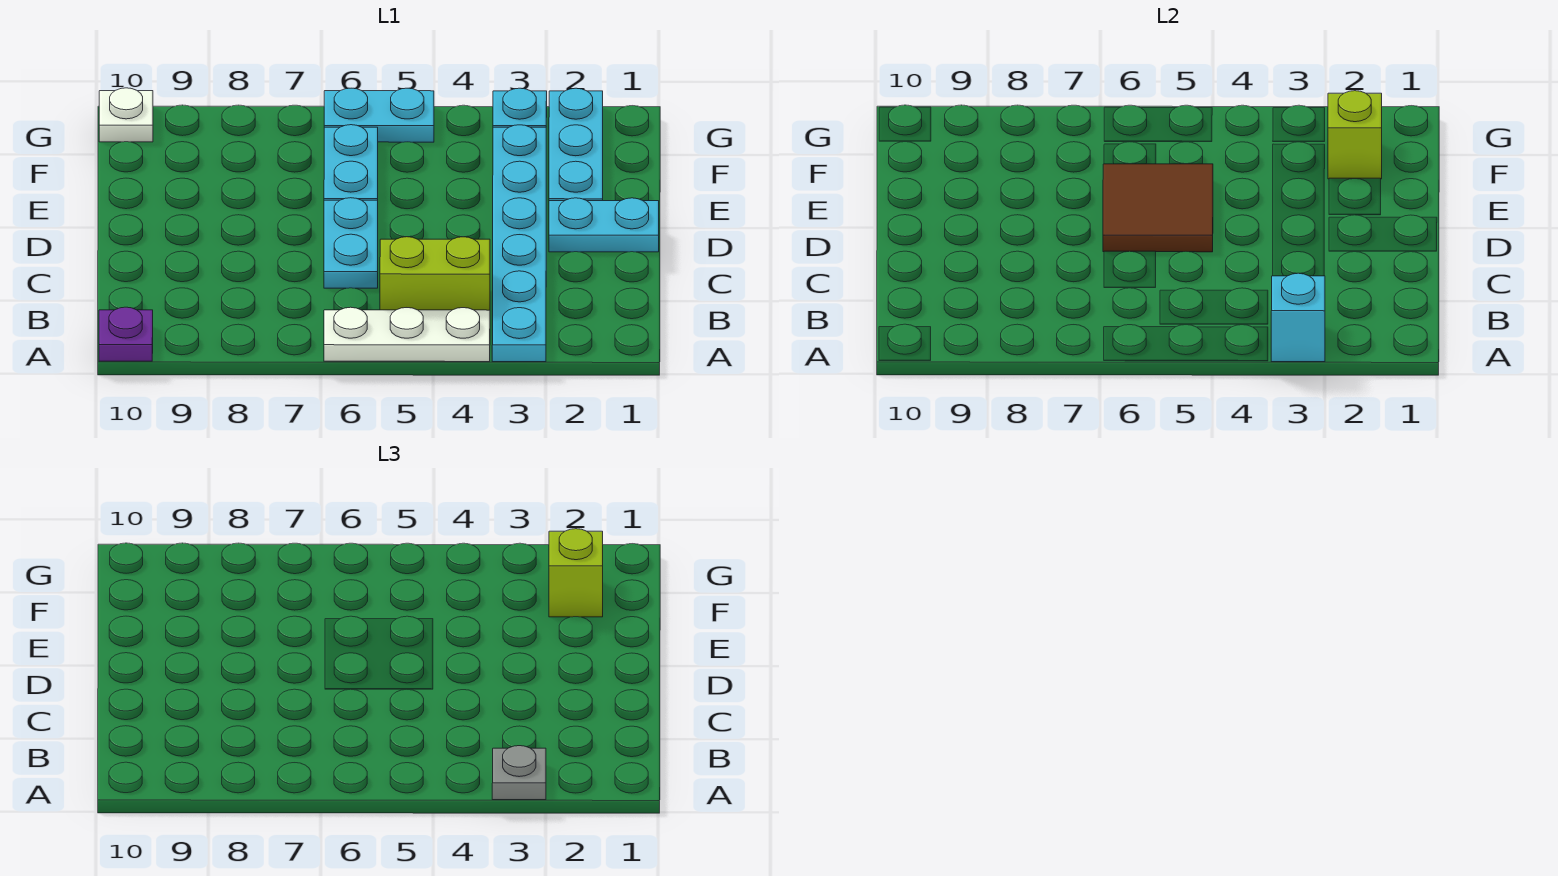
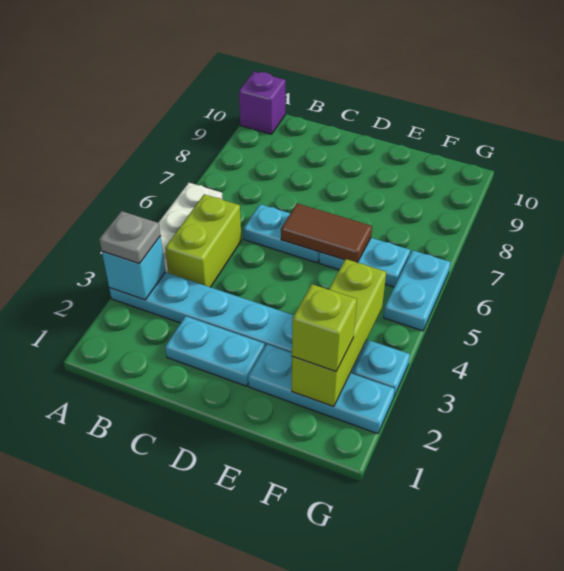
purple 1x1 plate [99,307,153,361] -> purple 1x1 brick [239,72,286,134]
cyan 1x2 plate [549,198,659,252] -> cyan 1x2 plate turned to [165,316,265,386]
brown 2x2 tile [1103,164,1213,252] -> brown 1x2 tile [281,203,372,263]
lime 1x1 brick [1328,91,1382,179] -> lime 1x3 brick [292,259,386,407]
white 1x1 plate [99,88,153,142] -> none

